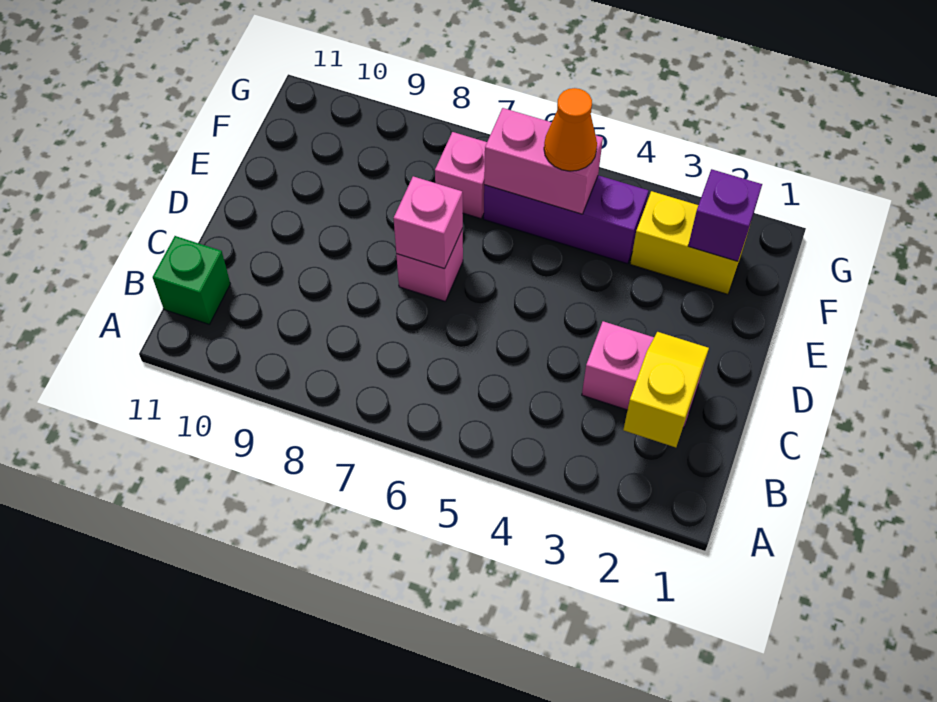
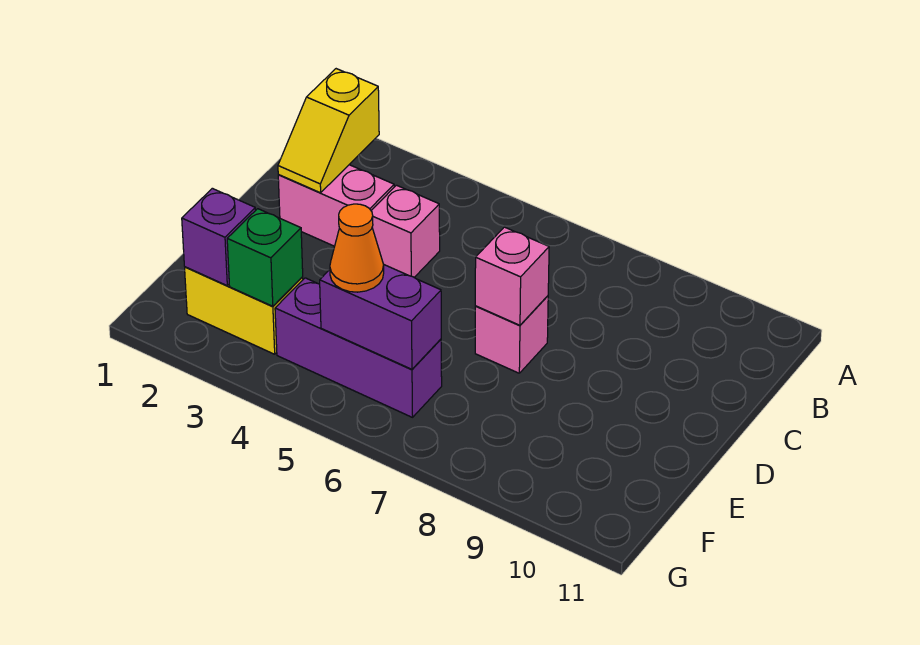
green 1x1 brick [153,236,230,324] -> green 1x1 brick moved to [227,209,303,306]
pink 1x2 brick [484,108,603,214] -> purple 1x2 brick [320,264,441,369]
pink 1x1 brick [435,132,487,219] -> pink 1x1 brick moved to [371,185,440,277]

